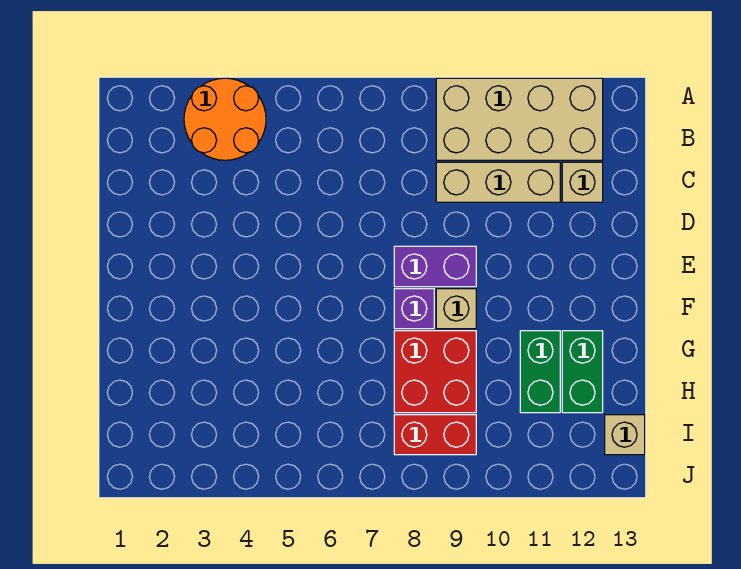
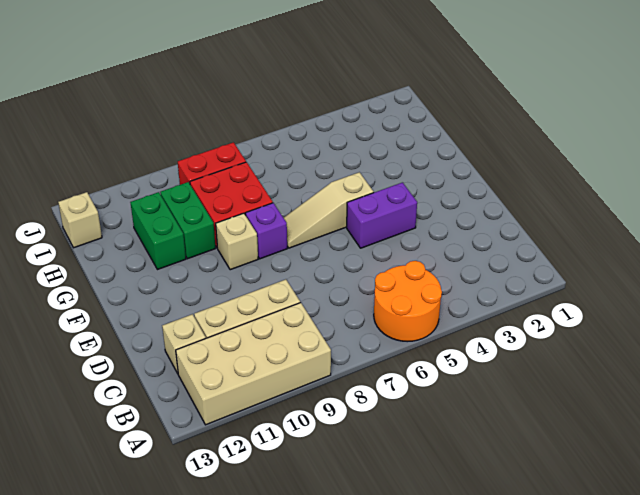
orange 2x2 round brick [184,78,266,160] -> orange 2x2 round brick moved to [374,261,442,342]
purple 1x2 brick [394,246,476,287] -> purple 1x2 brick moved to [347,182,417,248]
none -> tan 1x3 slope [284,172,374,248]
green 1x2 brick [562,331,603,413] -> green 1x2 brick moved to [160,182,216,259]

